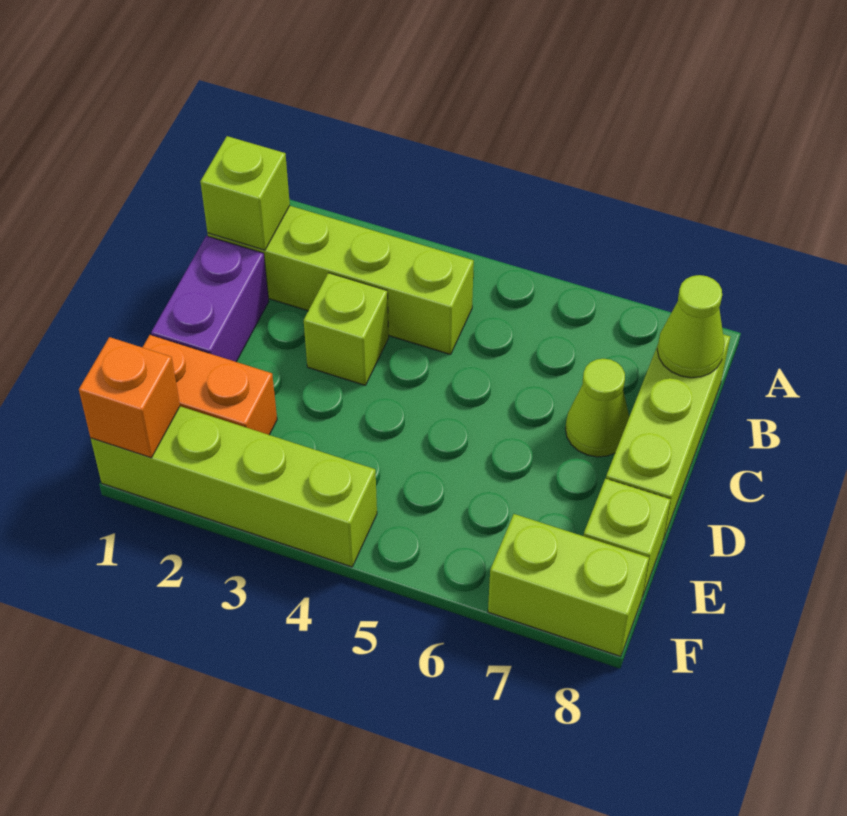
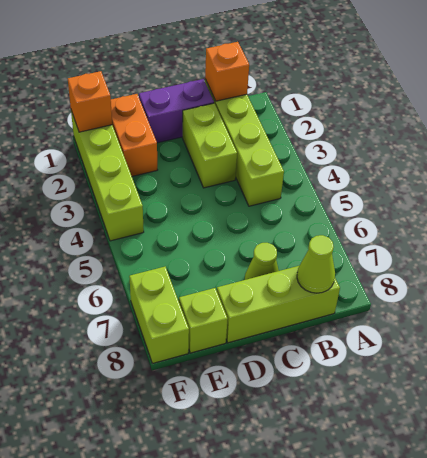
lime 1x1 brick [200,136,290,250] -> orange 1x1 brick [205,42,249,101]
lime 1x1 brick [304,273,389,385] -> lime 1x2 brick [183,103,237,188]

